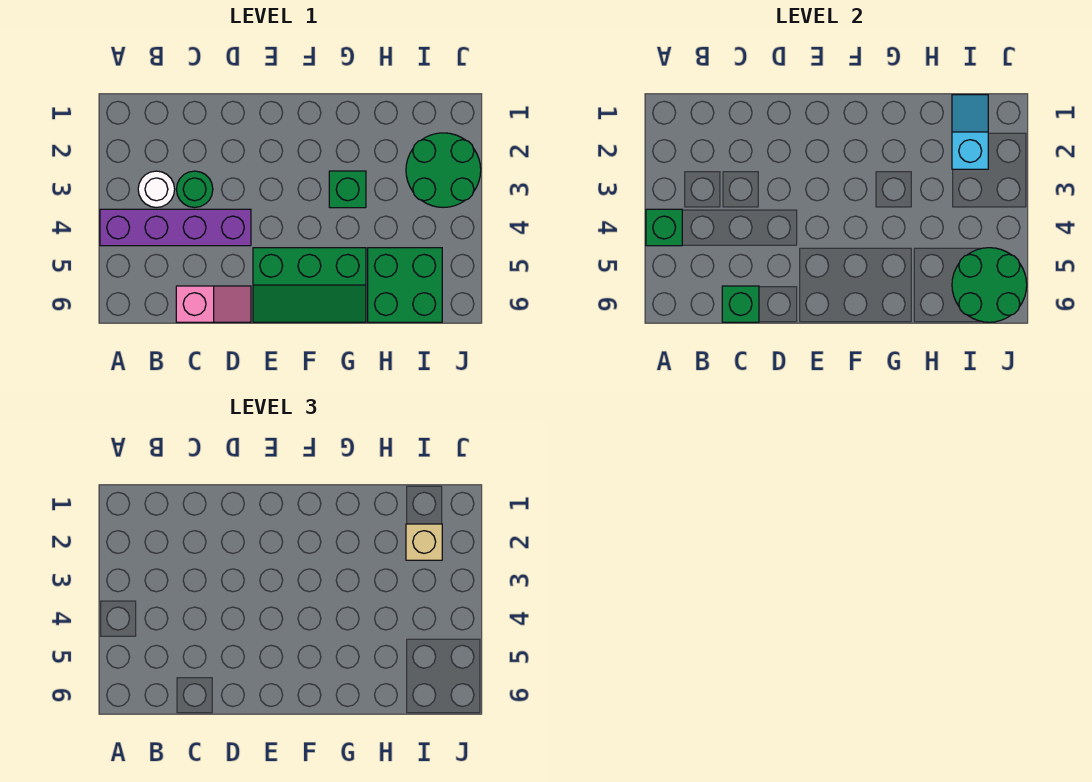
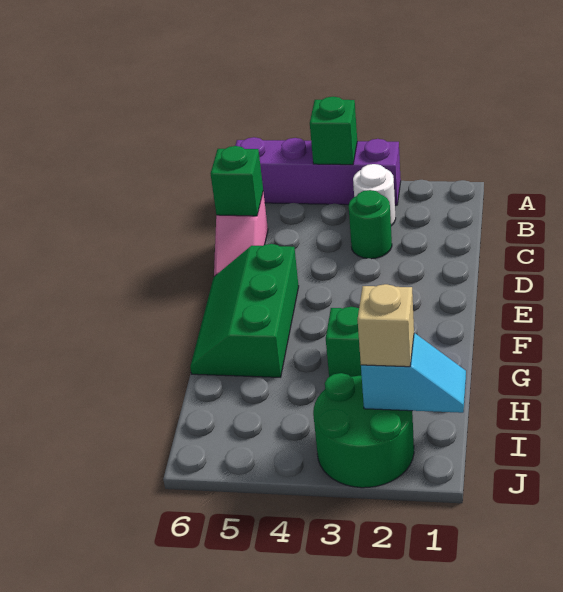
purple 1x4 brick [100,209,251,246] -> purple 1x4 brick turned to [235,137,401,205]
green 2x2 brick [368,248,442,322] -> none
green 2x2 round brick [952,248,1027,322] -> none

